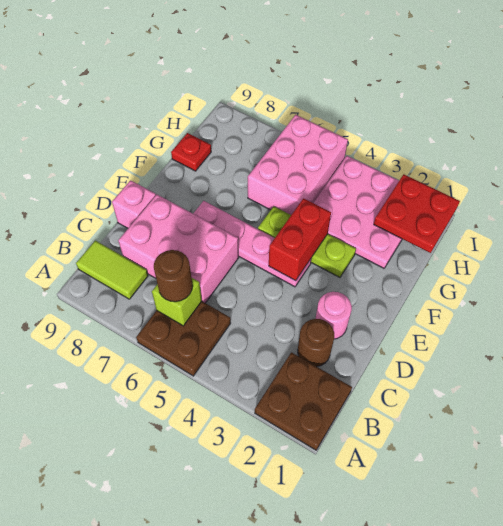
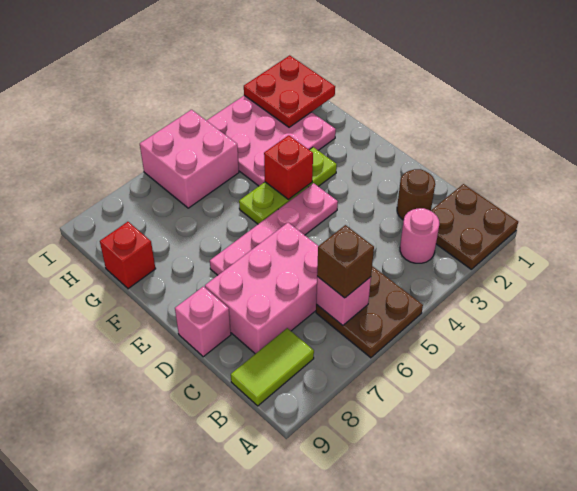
lime 1x1 brick [152,278,202,326] -> pink 1x1 brick [316,277,371,325]
brown 1x1 round brick [154,250,193,302] -> brown 1x1 brick [317,225,374,298]
pink 1x1 round brick [315,292,352,339] -> pink 1x1 round brick moved to [400,208,439,263]
red 1x2 brick [269,198,331,281] -> red 1x1 brick [264,135,313,199]
pink 2x3 brick [248,115,348,215] -> pink 2x2 brick [140,110,239,208]
red 1x1 plate [171,133,211,171] -> red 1x1 brick [100,222,156,289]

